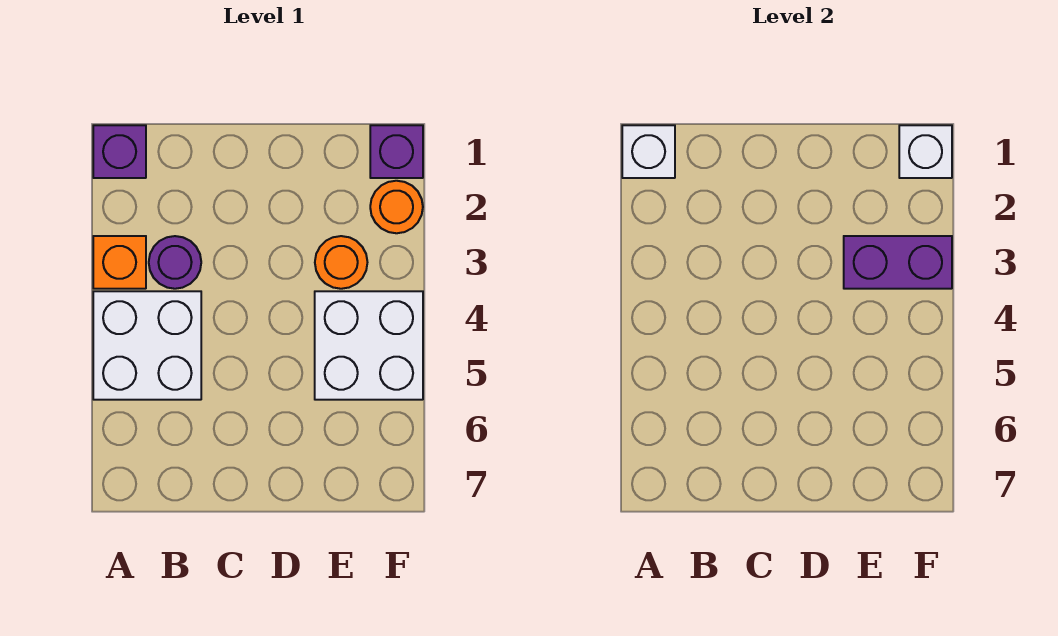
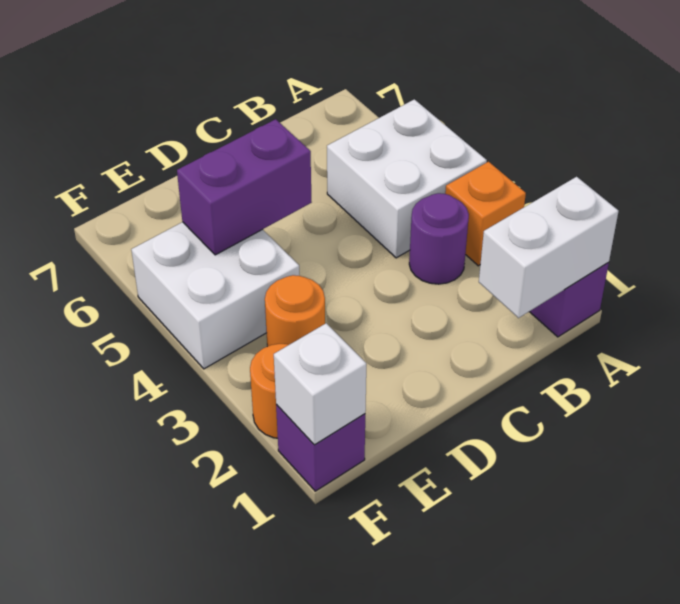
white 1x1 brick [622,125,675,178] -> white 1x2 brick [479,177,618,318]
purple 1x2 brick [844,236,952,289] -> purple 1x2 brick moved to [177,119,312,255]

